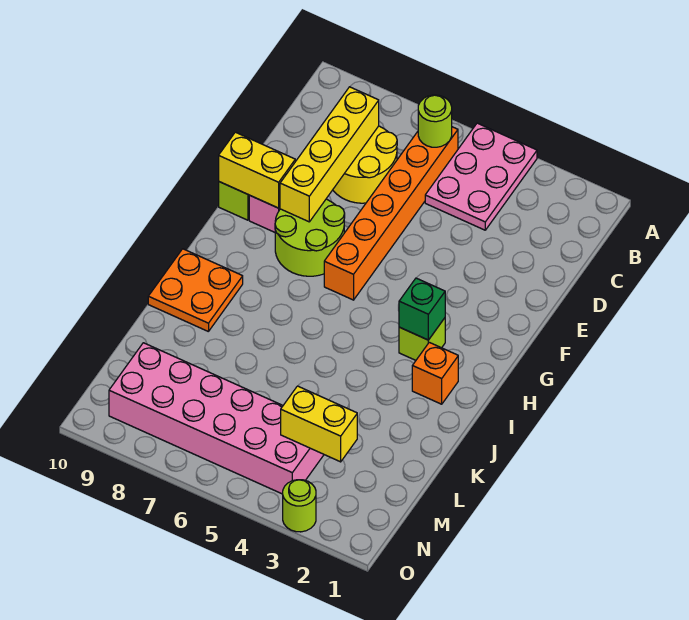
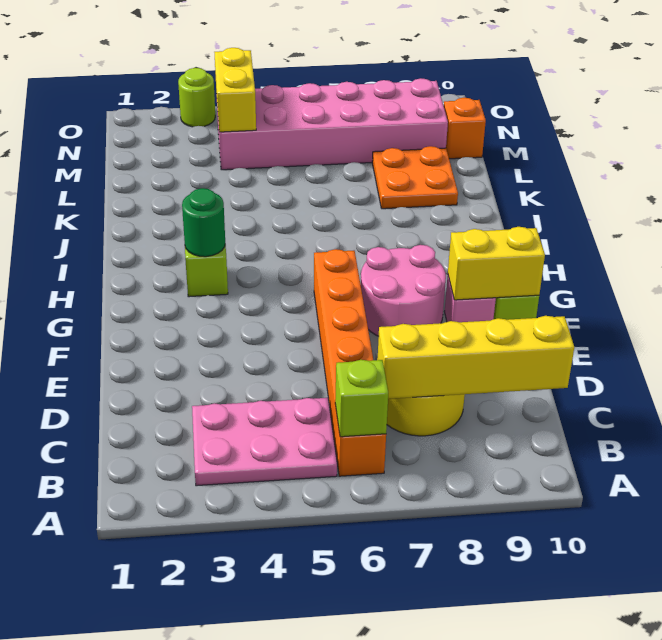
pink 2x3 plate [425,123,537,230] -> pink 2x3 plate turned to [192,398,337,486]
lime 1x1 round brick [418,95,452,147] -> lime 1x1 brick [335,360,388,437]
yellow 1x4 brick [280,87,379,222] -> yellow 1x4 brick turned to [378,316,574,399]
lime 2x2 round brick [275,199,345,276] -> pink 2x2 round brick [361,245,446,336]
green 1x1 brick [399,278,445,340] -> green 1x1 round brick [182,188,225,257]
orange 1x1 brick [412,342,458,404] -> orange 1x1 brick moved to [444,98,486,159]
orange 2x2 plate [148,249,243,332] -> orange 2x2 plate moved to [372,146,458,209]
yellow 1x2 brick [281,386,357,462] -> yellow 1x2 brick turned to [214,48,256,132]

